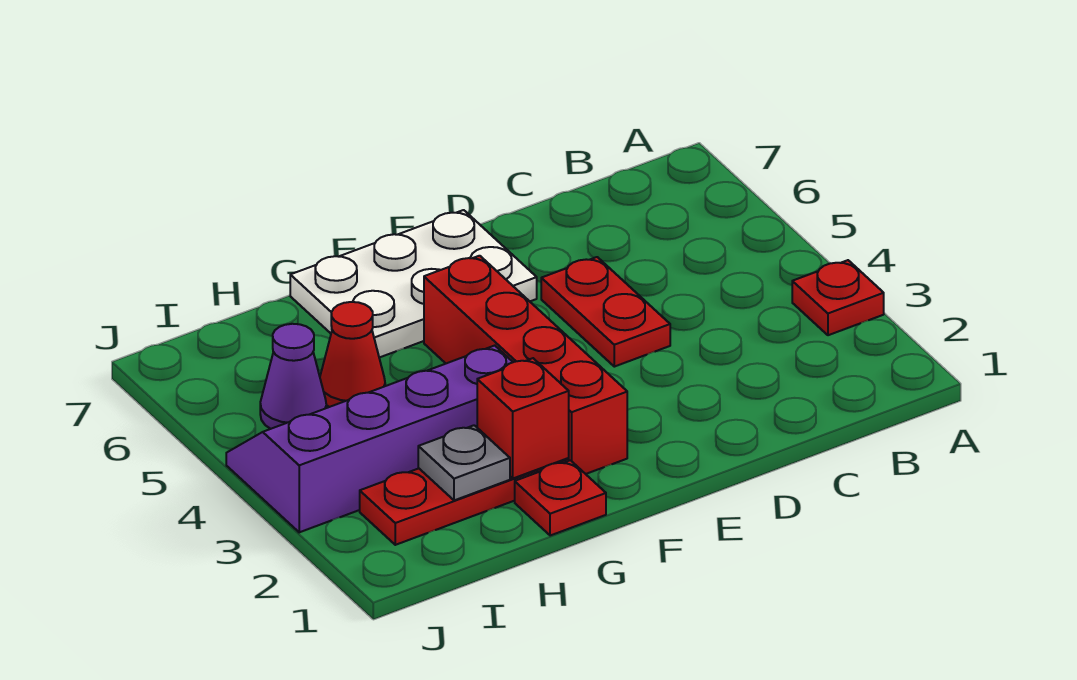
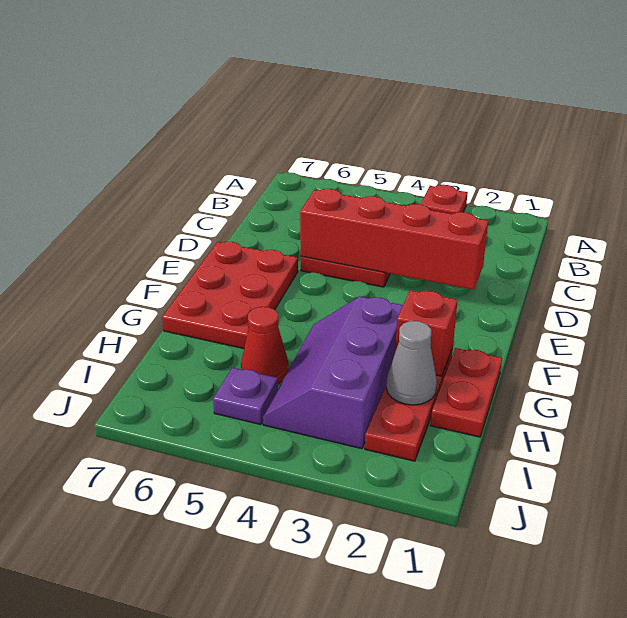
white 2x3 plate [290,210,537,358] -> red 2x3 plate [162,242,298,349]
red 1x4 brick [424,256,627,474] -> red 1x4 brick moved to [300,189,488,290]
red 1x1 plate [515,460,606,536] -> red 1x2 plate [431,348,502,437]
purple 2x4 slope [226,346,513,532] -> purple 2x3 slope [263,296,403,449]
grey 1x1 plate [418,425,510,500] -> grey 1x1 cone [386,321,437,405]
purple 1x1 cone [260,324,326,429] -> purple 1x1 plate [213,368,278,424]

